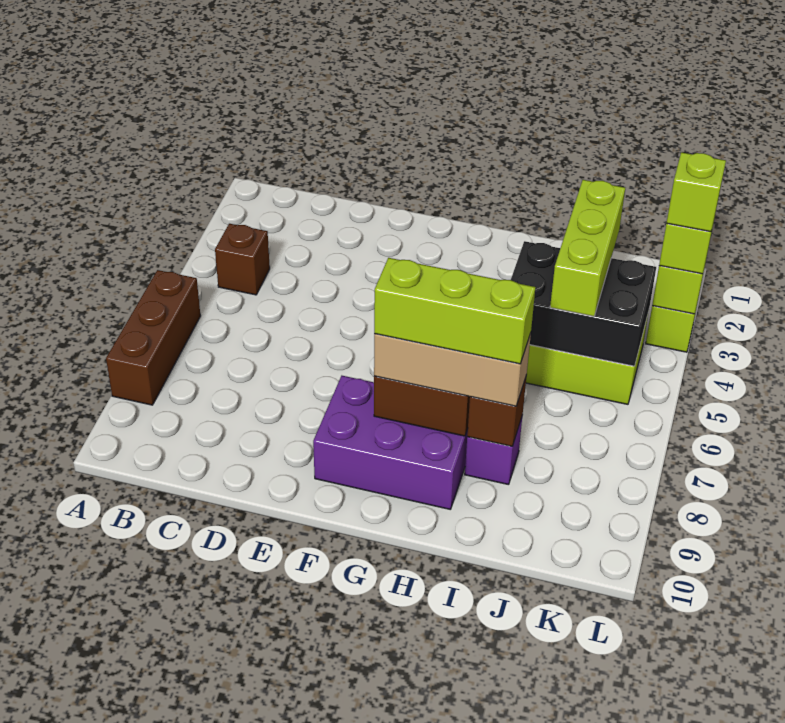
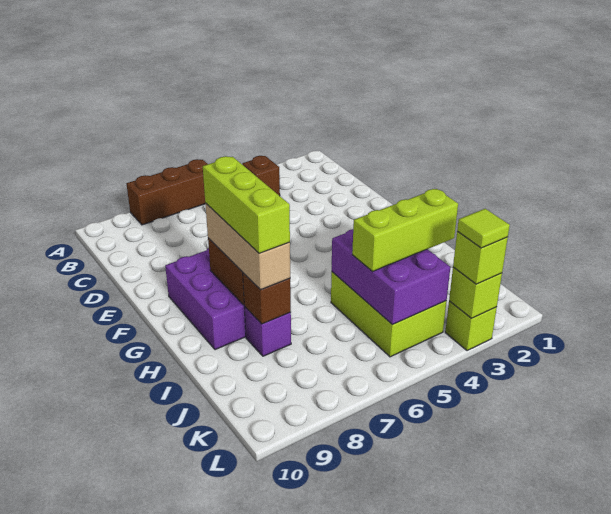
black 2x3 brick [511,241,656,366] -> purple 2x3 brick [332,229,450,325]
lime 1x1 brick [667,152,726,232] -> lime 1x1 tile [457,209,510,248]

